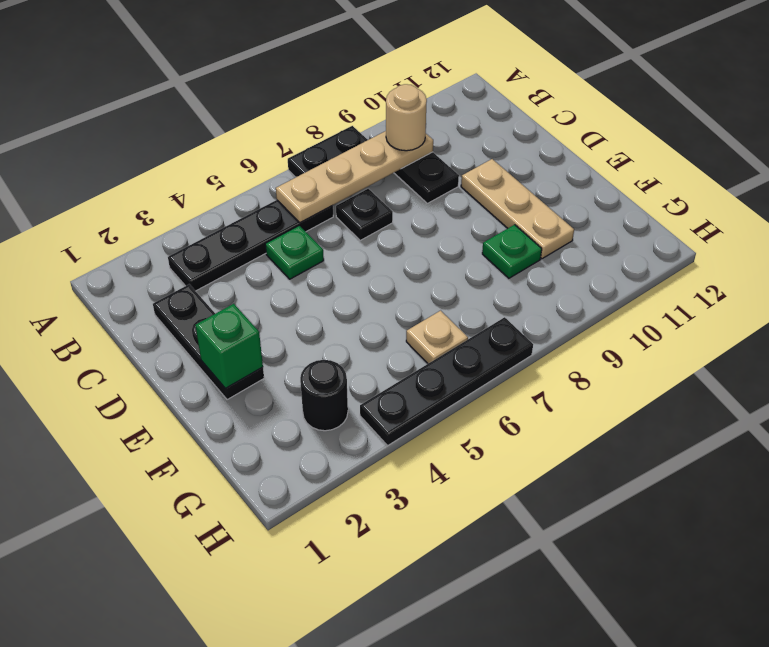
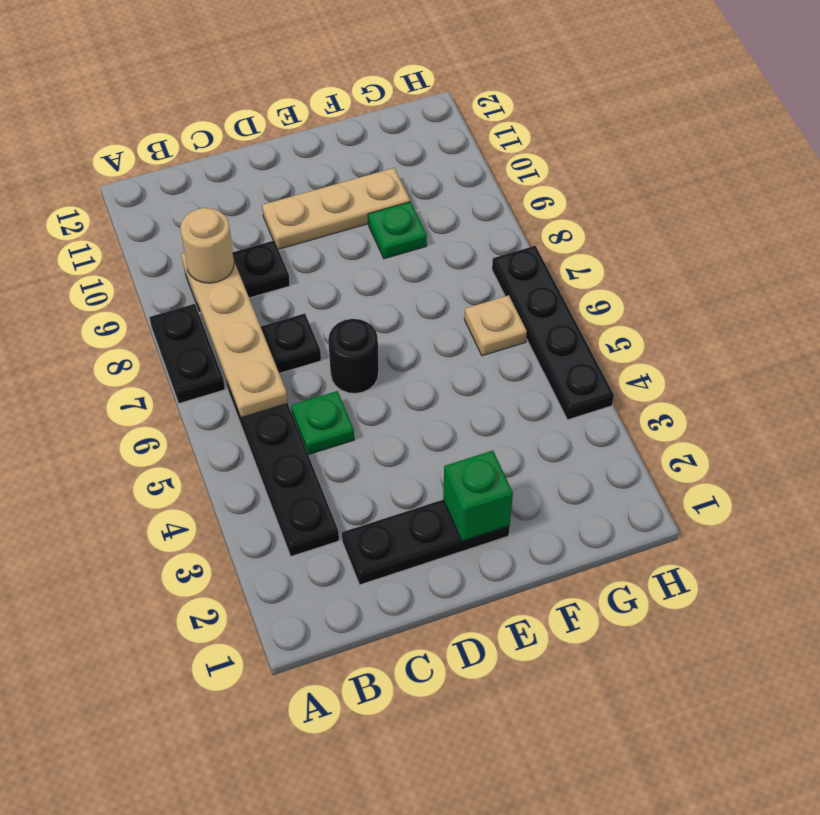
black 1x1 round brick [300,360,348,431] -> black 1x1 round brick moved to [328,319,379,394]

